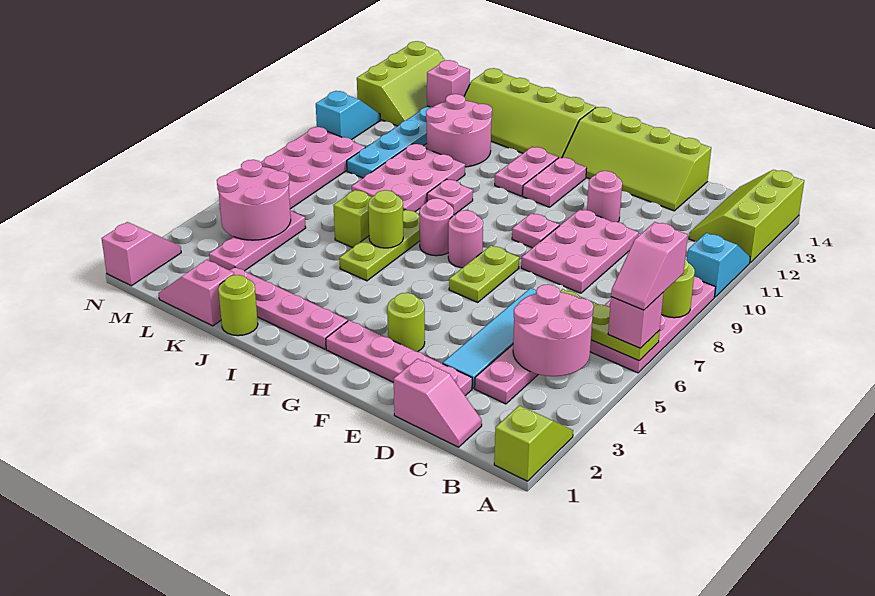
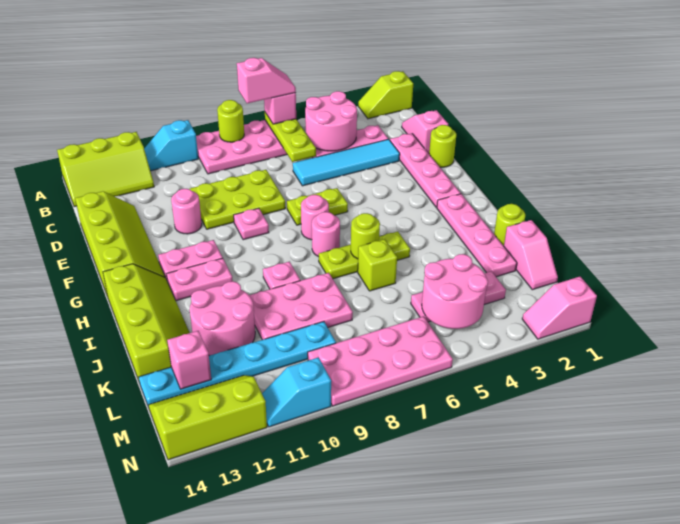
pink 2x3 plate [521,209,639,293] -> lime 2x3 plate [190,170,285,229]
lime 1x1 round brick [387,293,425,352] -> lime 1x1 round brick moved to [429,125,456,167]

